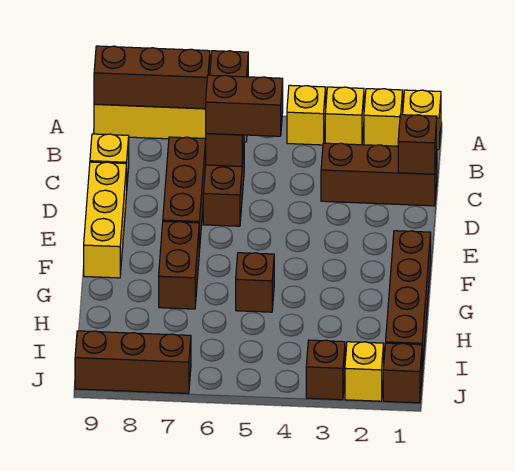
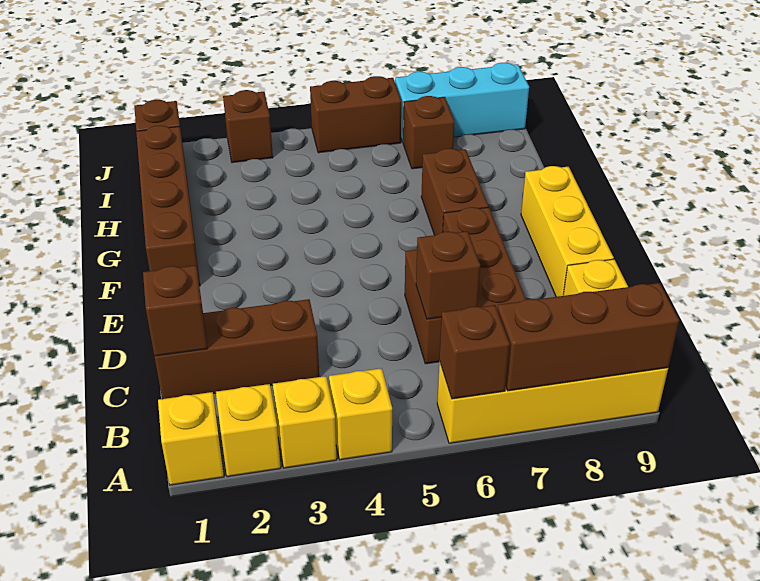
brown 1x2 brick [206,75,283,136] -> brown 1x2 brick moved to [310,76,401,153]
brown 1x1 brick [236,253,274,312] -> brown 1x1 brick moved to [403,96,455,169]
yellow 1x1 brick [345,342,384,401] -> none
brown 1x3 brick [75,331,191,394] -> cyan 1x3 brick [395,63,529,142]

